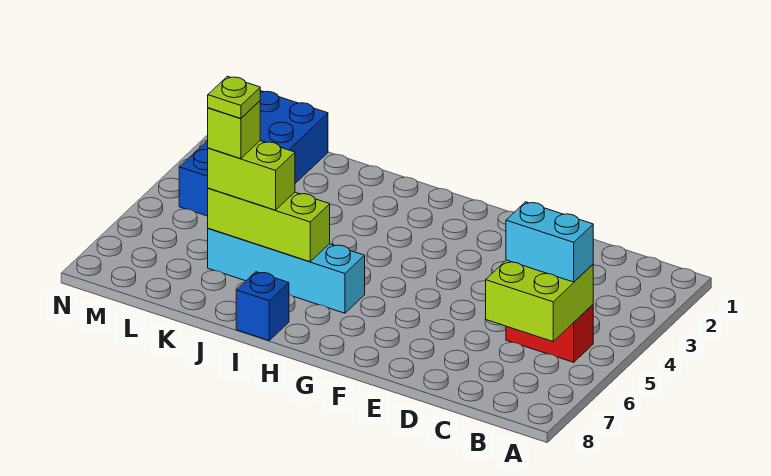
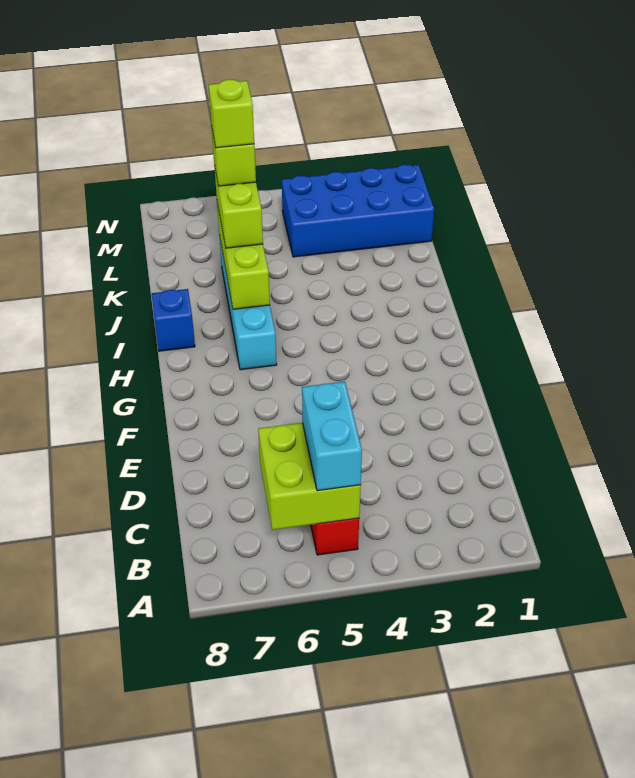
lime 1x1 plate [208,76,260,118] -> lime 1x1 brick [209,79,254,148]

